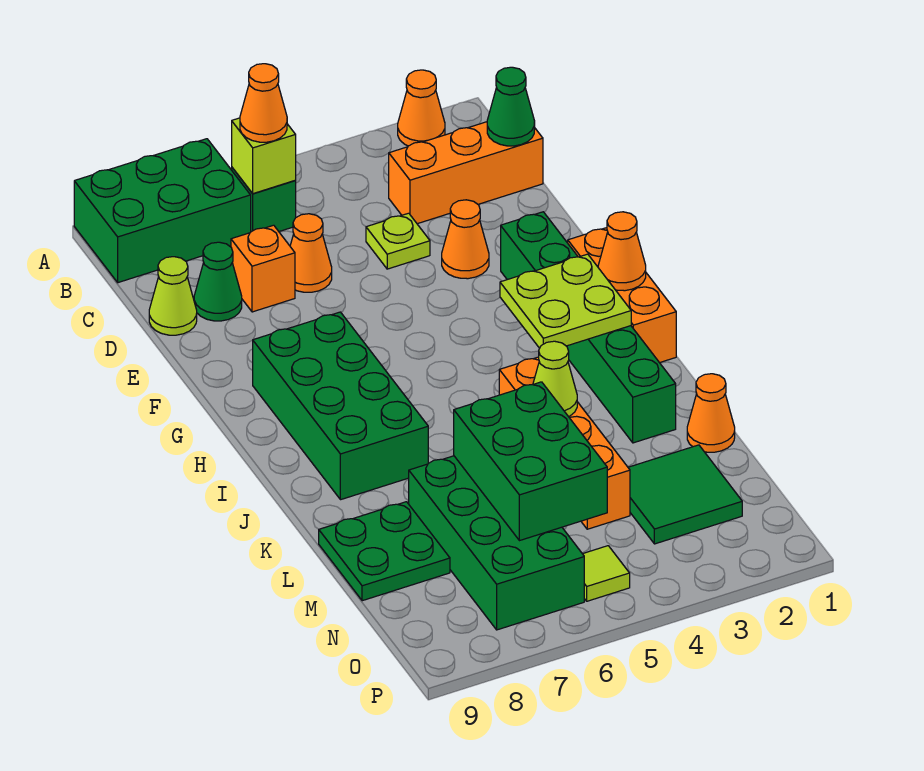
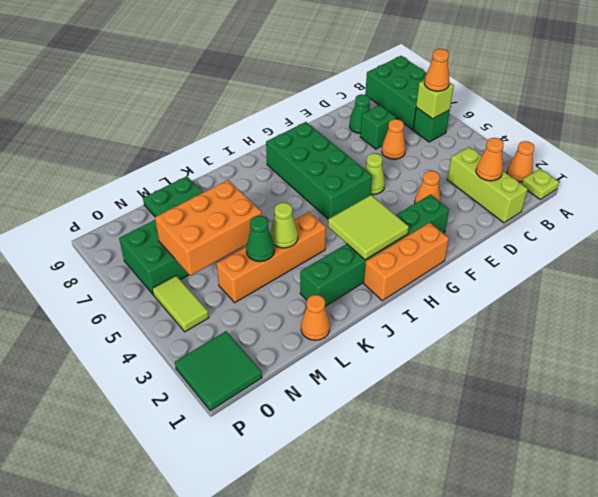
orange 1x3 brick [389,122,543,224] -> lime 1x3 brick [447,147,528,223]
green 1x1 cone [487,67,535,146] -> green 1x1 cone moved to [246,216,275,262]
lime 1x1 plate [366,213,430,269] -> lime 1x1 plate moved to [522,169,559,199]
orange 1x1 brick [231,225,295,312] -> green 1x1 brick [360,105,396,149]
lime 1x1 cone [149,257,197,335] -> lime 1x1 cone moved to [365,153,385,195]
green 2x4 brick [253,312,428,500] -> green 2x4 brick turned to [266,122,372,219]
orange 1x1 cone [598,212,646,291] -> orange 1x1 cone moved to [476,138,504,181]
lime 2x2 plate [500,254,631,348] -> lime 2x2 tile [328,195,409,260]
green 2x3 brick [454,382,607,541] -> orange 2x3 brick [155,180,262,276]
green 2x2 tile [628,445,742,544] -> green 2x2 tile moved to [175,331,262,411]
lime 1x1 tile [583,546,630,601] -> lime 1x2 tile [152,276,209,332]

